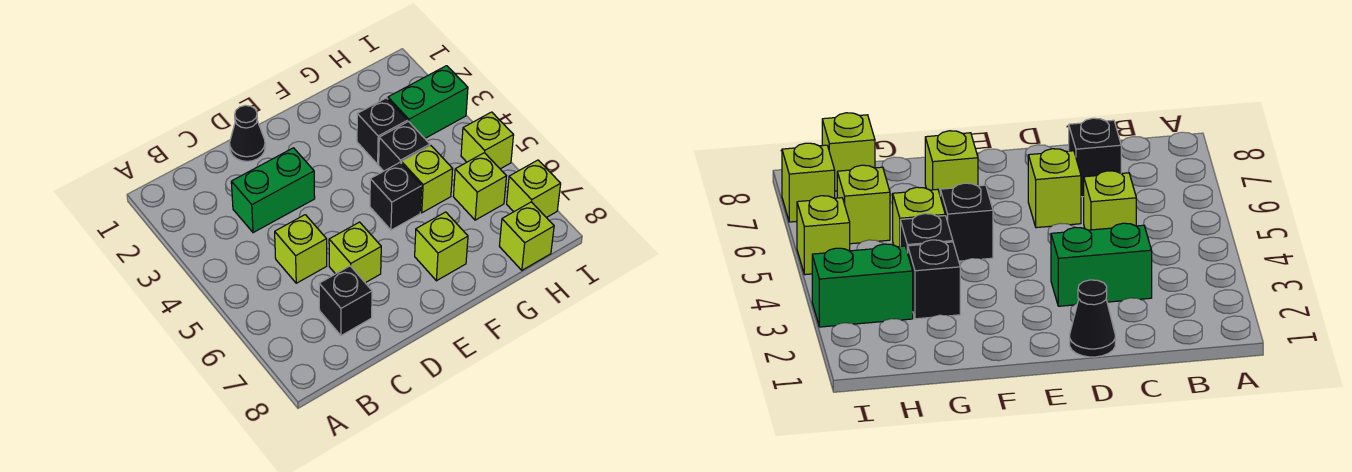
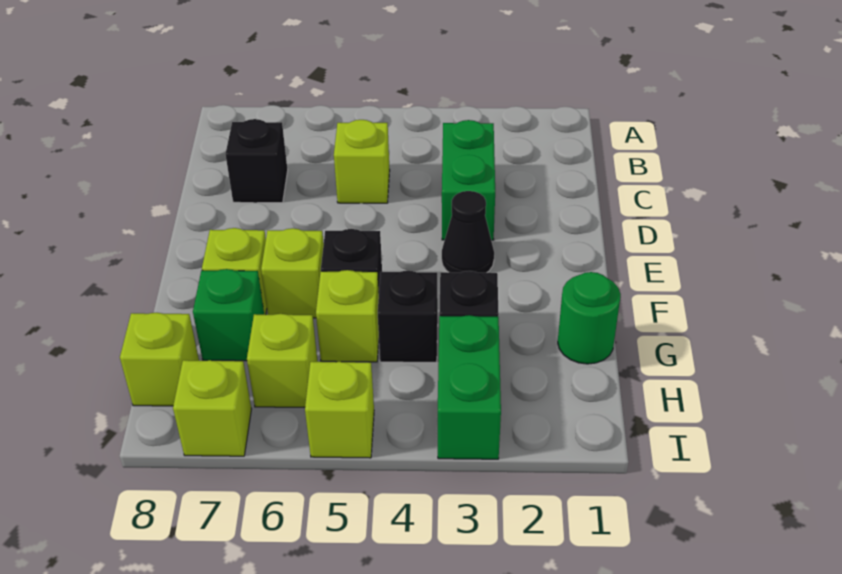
black 1x1 cone [230,105,265,161] -> black 1x1 cone moved to [442,191,494,273]
lime 1x1 brick [329,222,381,283] -> lime 1x1 brick moved to [261,228,324,318]
none -> green 1x1 round brick [558,272,621,364]
none -> green 1x1 brick [193,269,264,361]

